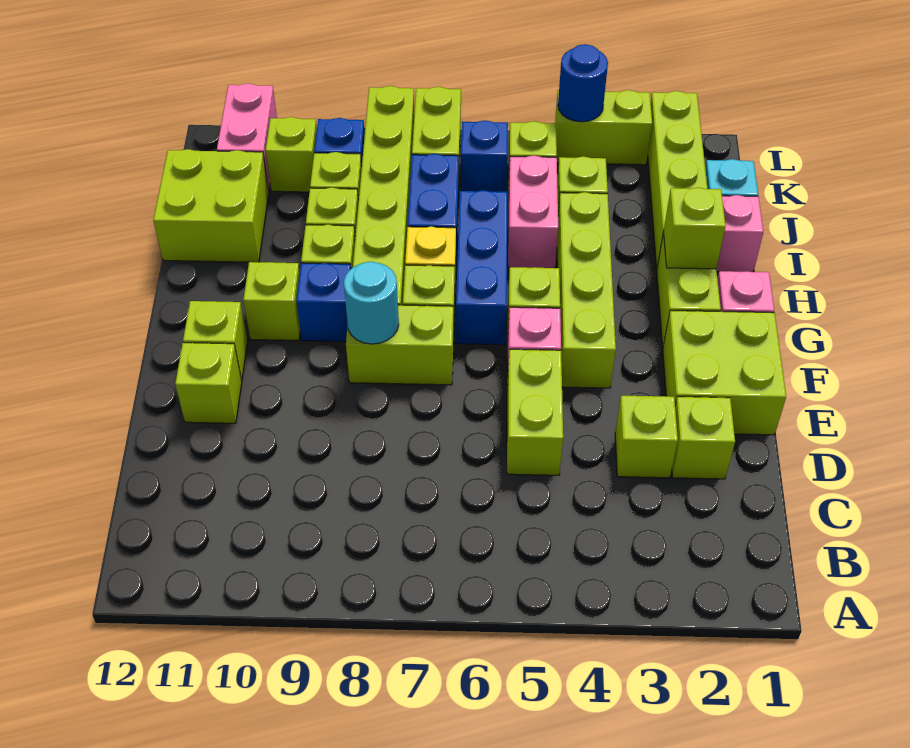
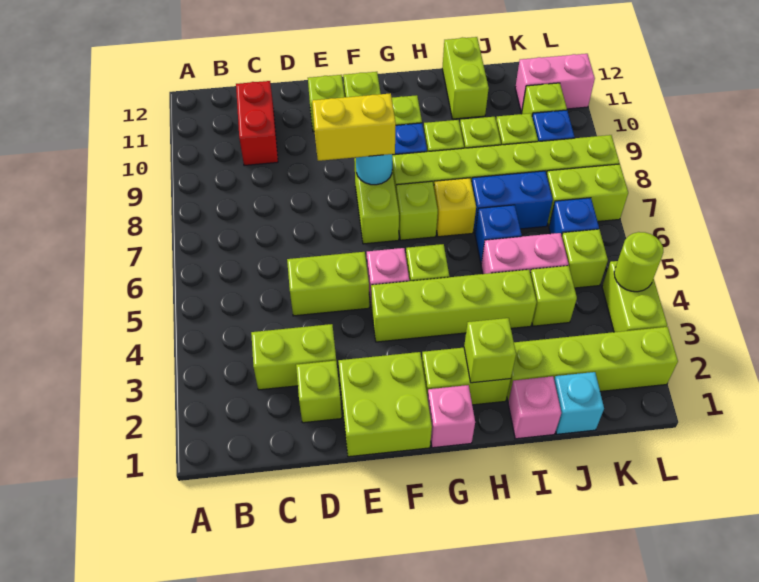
none -> red 1x2 brick [236,81,278,166]
lime 1x1 brick [615,396,678,478] -> lime 1x2 brick [251,324,336,390]
none -> yellow 1x2 brick [312,93,396,161]
blue 1x3 brick [456,190,507,345] -> blue 1x1 brick [475,205,522,263]
lime 2x2 brick [153,149,269,262] -> lime 1x2 brick [442,37,489,119]
blue 1x1 round brick [558,44,608,122] -> lime 1x1 round brick [614,232,663,292]

